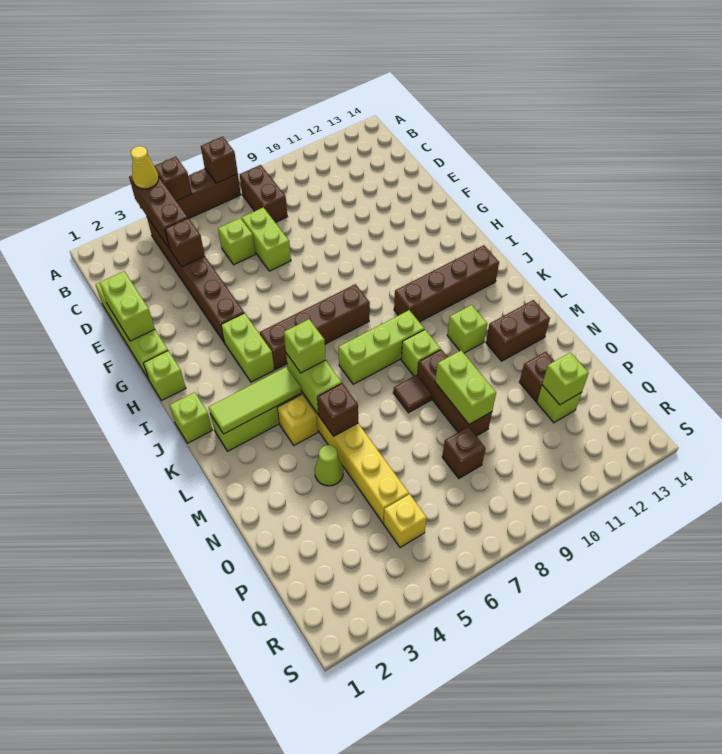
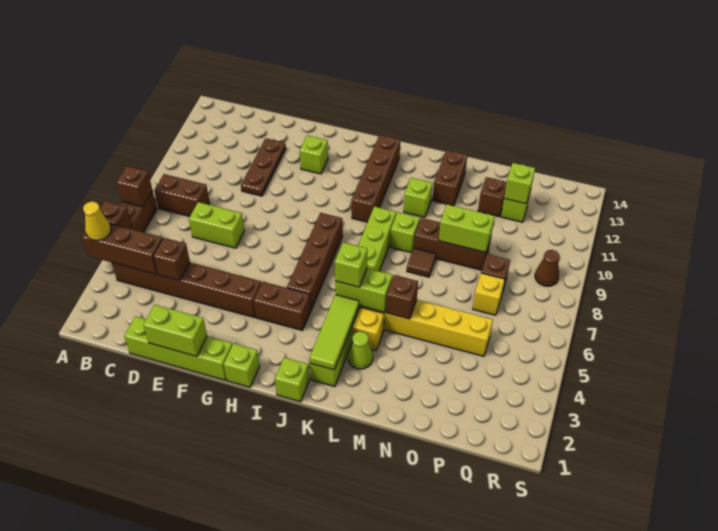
lime 1x1 brick [218,218,255,265] -> lime 1x1 brick moved to [300,135,328,174]
none -> brown 1x3 plate [241,138,286,196]
lime 1x2 brick [221,313,274,382] -> brown 1x2 brick [254,282,311,331]
lime 1x1 cone [315,445,343,486] -> lime 1x1 cone moved to [348,332,373,369]
yellow 1x1 brick [384,494,427,547] -> yellow 1x1 brick moved to [473,273,505,315]
none -> brown 1x1 cone [535,250,559,286]

